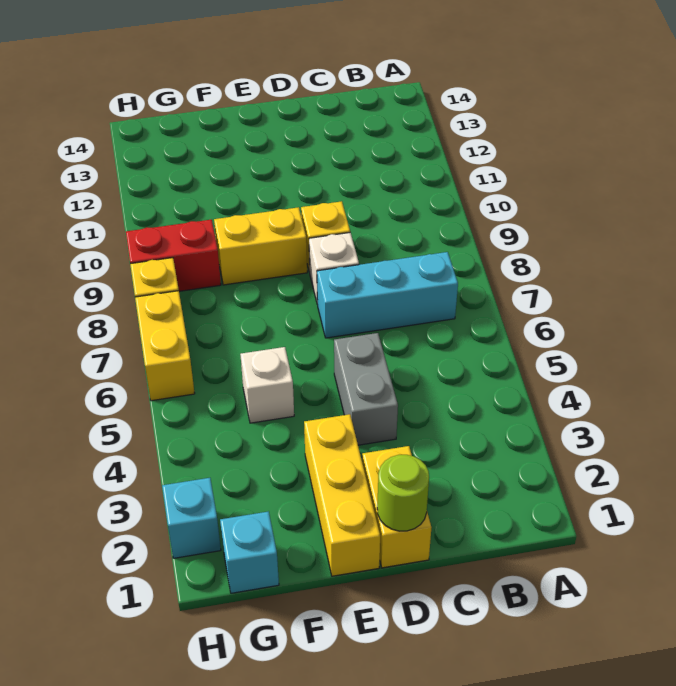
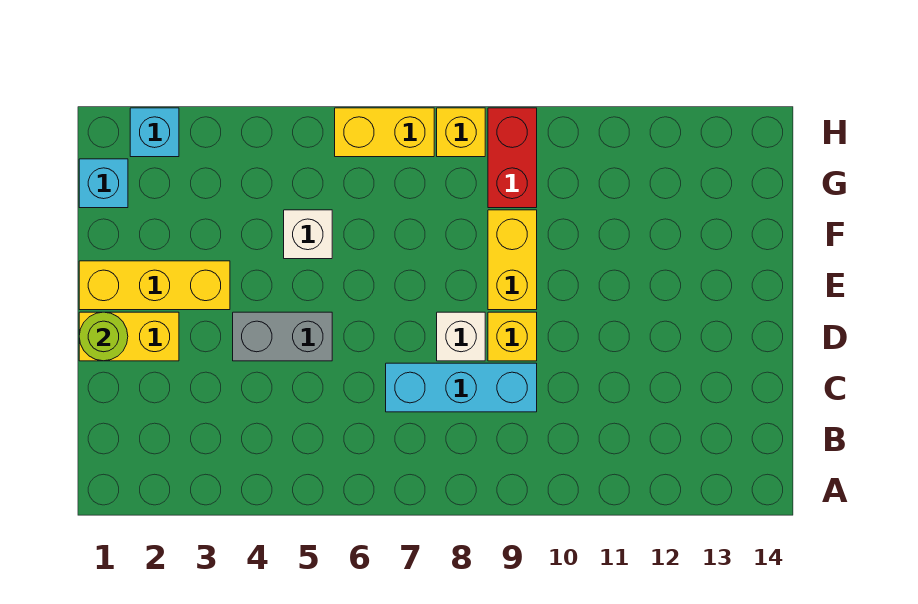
cyan 1x3 brick [317,252,458,338] -> cyan 1x3 brick turned to [386,363,537,412]

